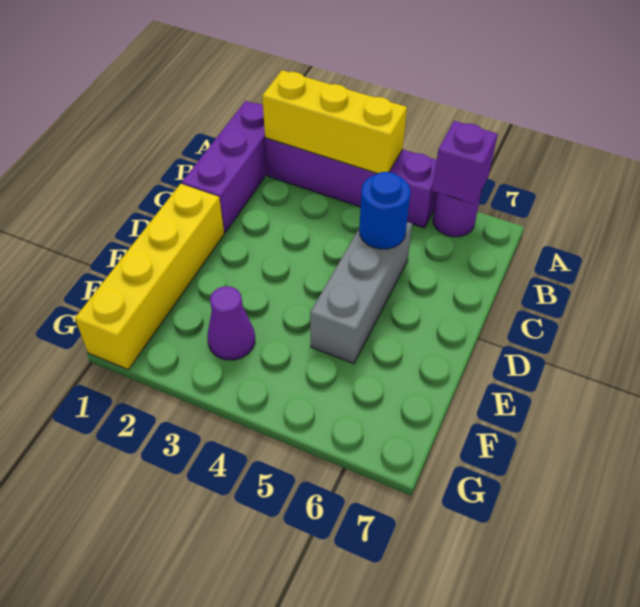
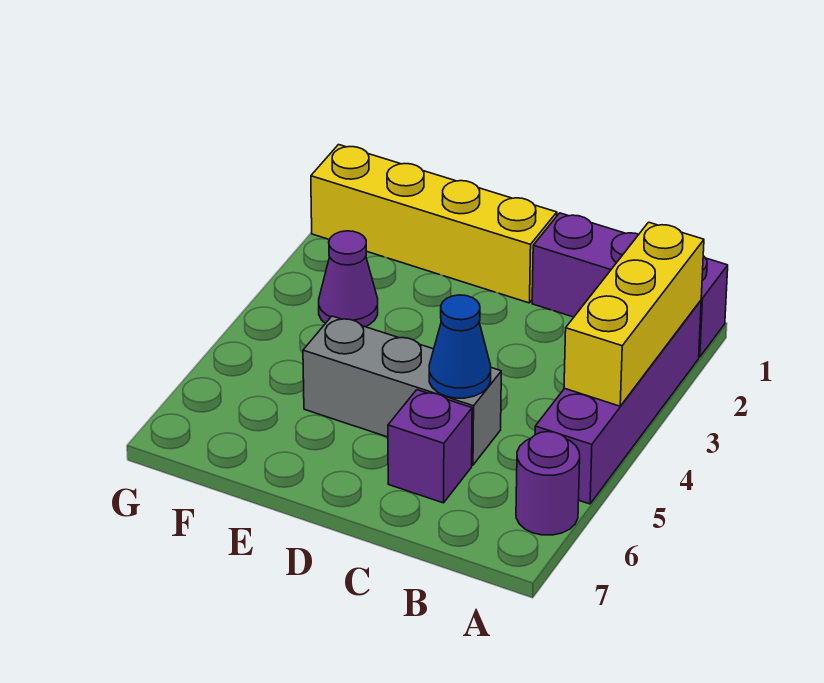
purple 1x1 brick [432,121,498,204] -> purple 1x1 brick moved to [388,390,472,503]
blue 1x1 round brick [359,172,411,249] -> blue 1x1 cone [429,295,491,398]

